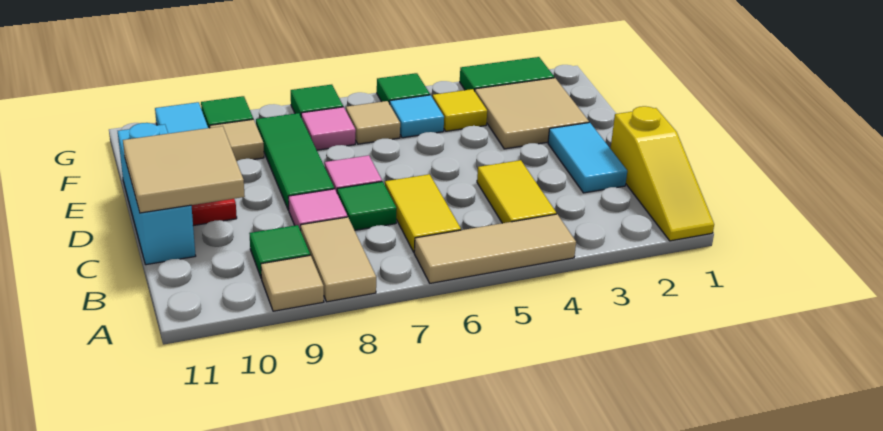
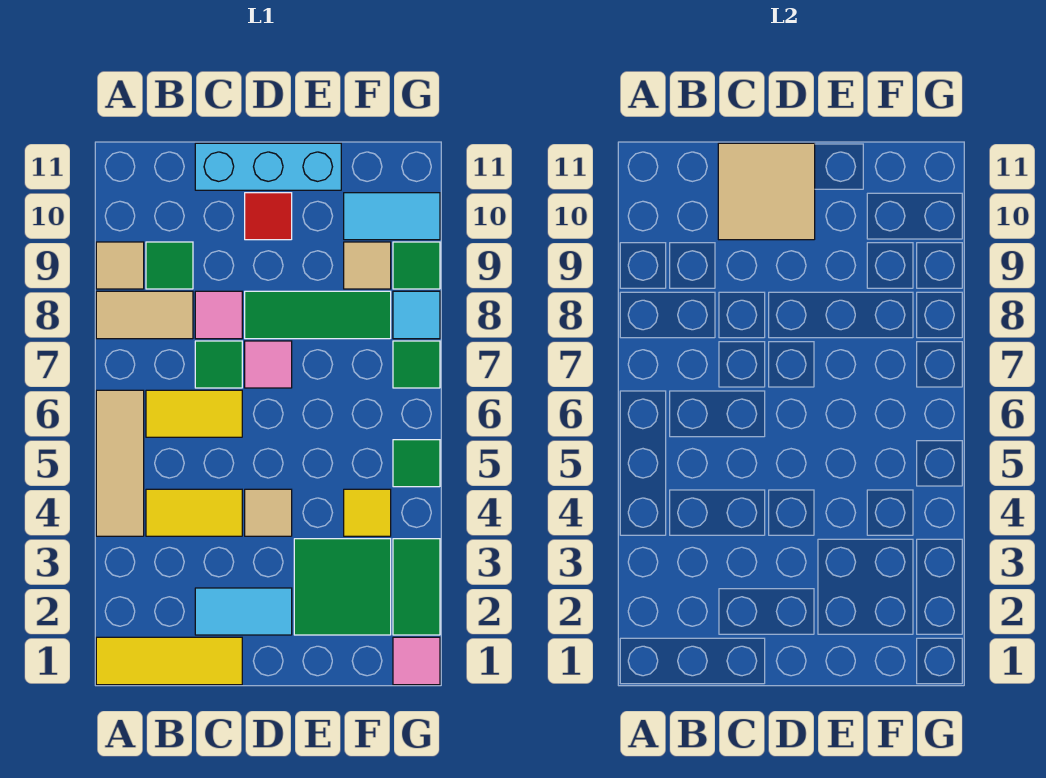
yellow 1x3 slope [610,106,714,241] -> yellow 1x3 tile [96,637,242,685]
tan 2x2 tile [475,78,589,149] -> green 2x2 tile [294,539,391,635]
cyan 1x1 tile [390,95,444,138] -> cyan 1x1 tile moved to [393,291,440,339]
tan 1x1 tile [346,101,400,144] -> tan 1x1 tile moved to [245,489,292,536]
pink 1x1 tile [301,107,356,150] -> pink 1x1 tile moved to [393,637,440,685]

